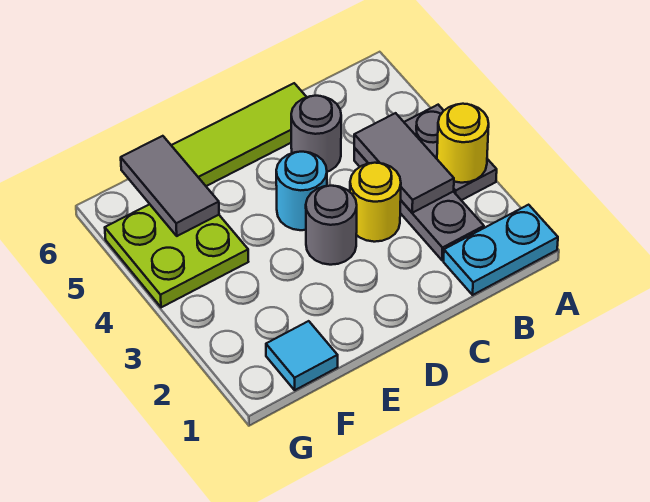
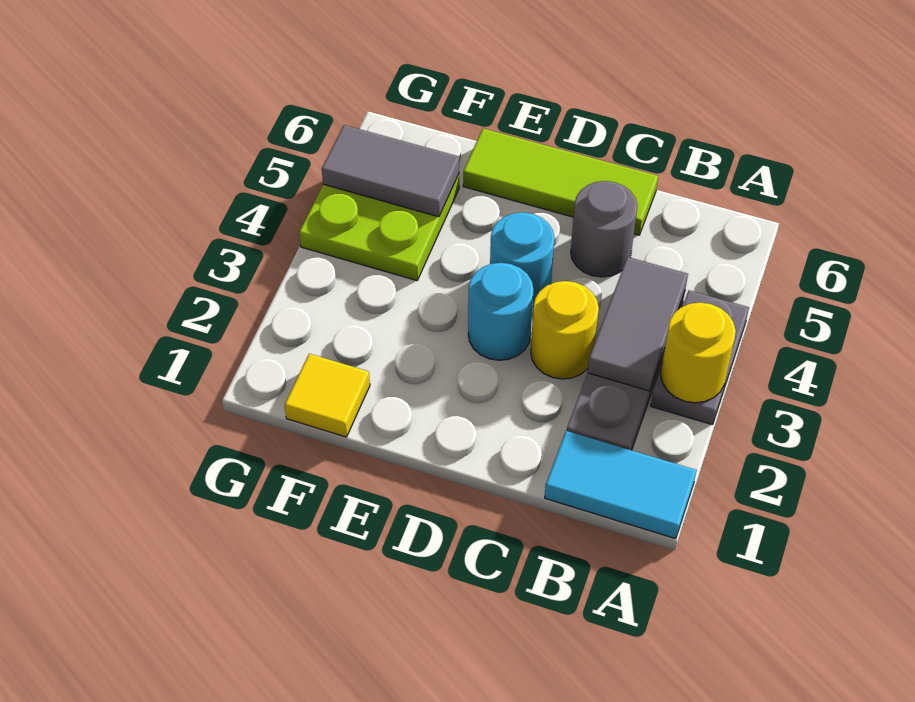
cyan 1x2 plate [444,205,558,295] -> cyan 1x2 tile [545,431,697,539]
grey 1x1 round brick [306,186,357,265] -> cyan 1x1 round brick [468,263,534,360]
cyan 1x1 tile [266,321,338,390] -> yellow 1x1 tile [284,354,370,437]
grey 1x2 tile [121,136,219,236] -> grey 1x2 tile turned to [322,125,459,217]

